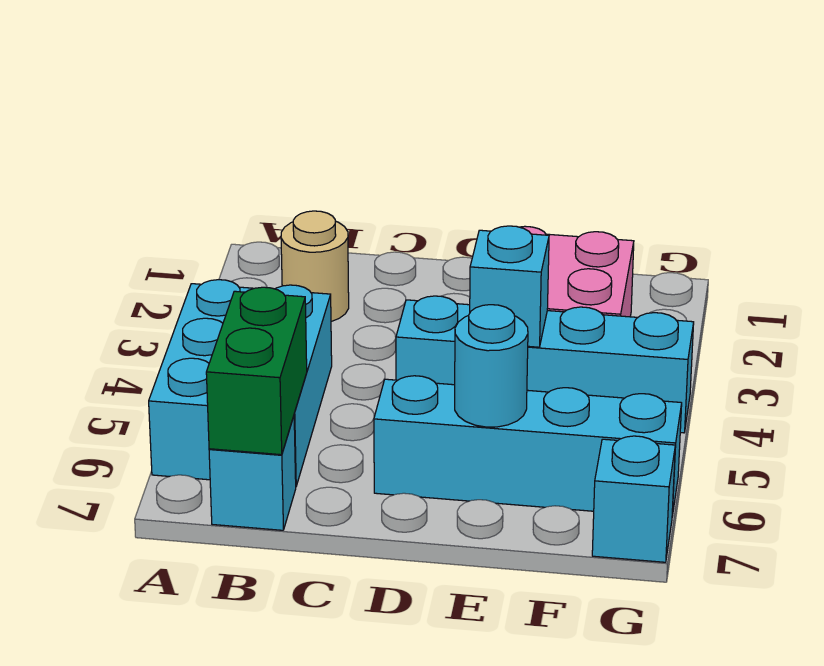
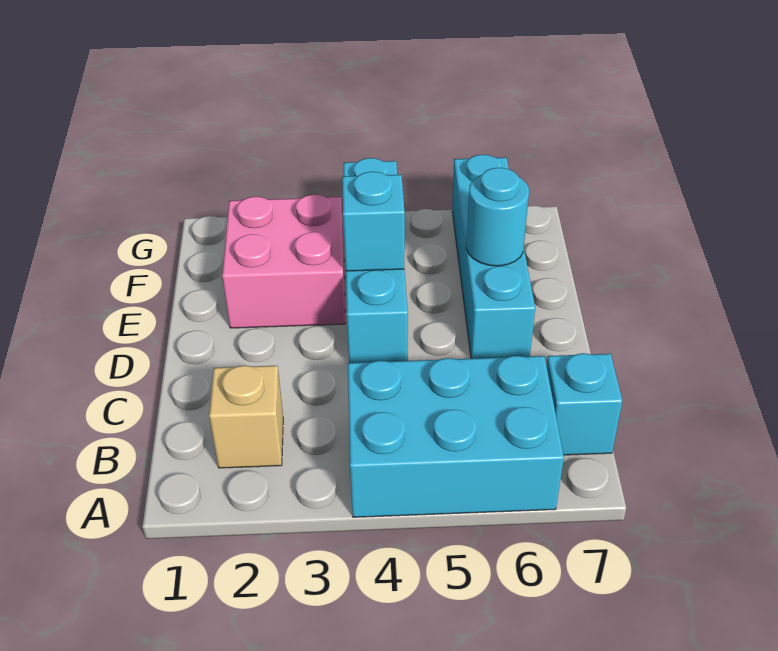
tan 1x1 round brick [281,211,349,322] -> tan 1x1 brick [209,365,283,468]
green 1x2 brick [206,287,307,455] -> none
cyan 1x1 brick [592,436,675,562] -> none

